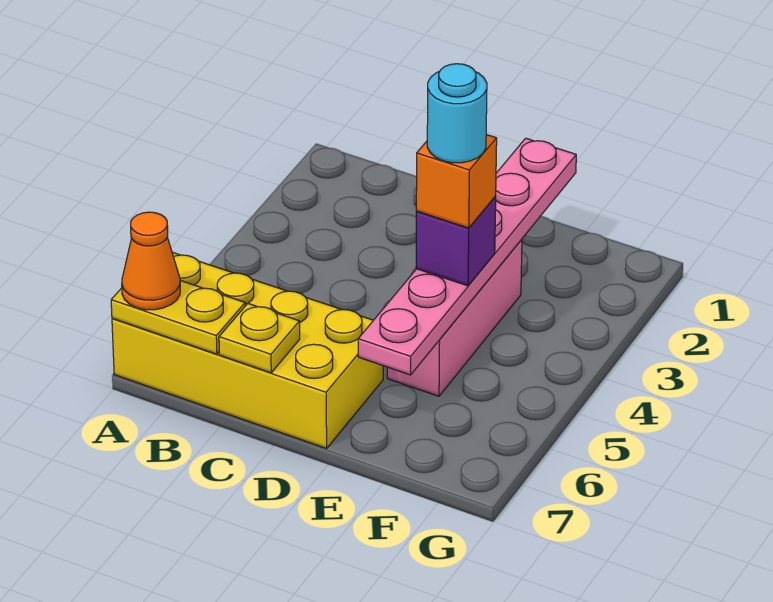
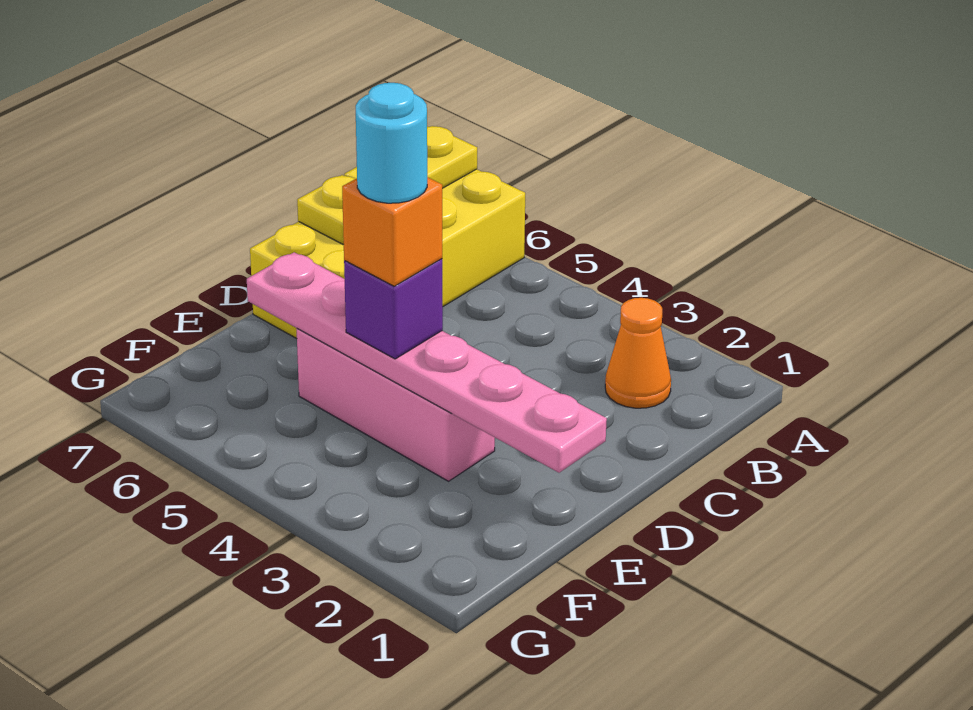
orange 1x1 cone [122,212,180,310] -> orange 1x1 cone moved to [605,298,671,408]

